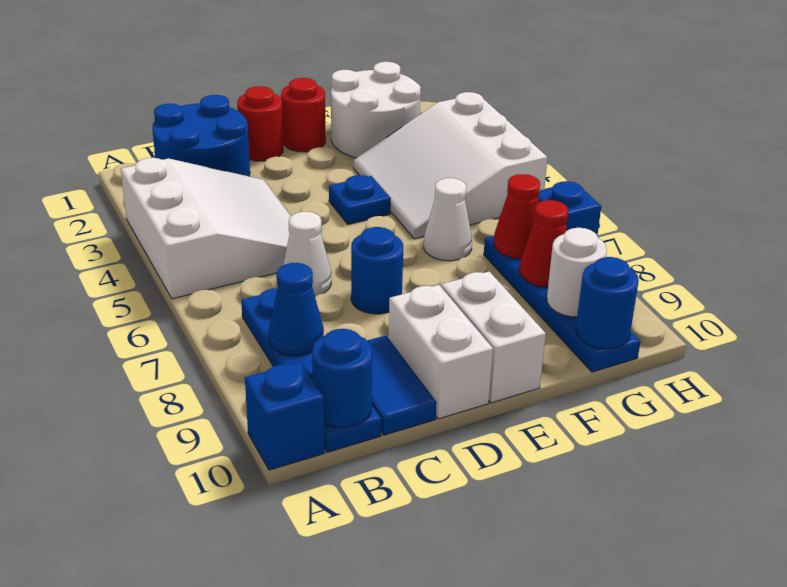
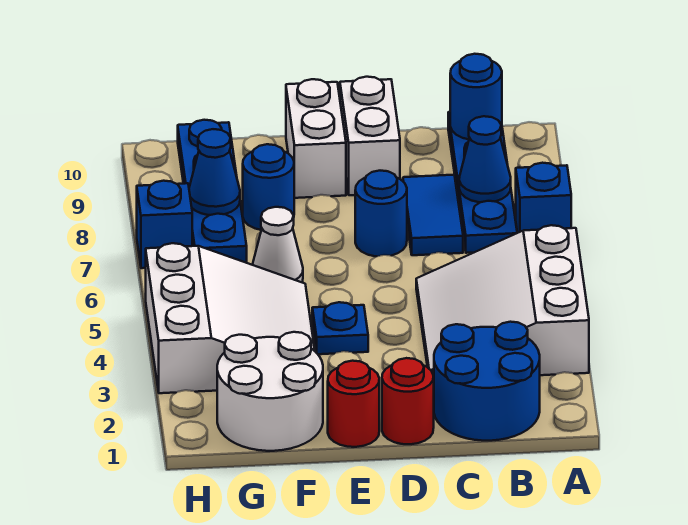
blue 1x1 brick [245,362,325,470] -> blue 1x1 brick moved to [516,163,571,233]
white 1x1 cone [283,212,331,296] -> none
blue 1x2 tile [367,335,437,435] -> blue 1x2 tile moved to [403,175,463,255]
red 1x1 cone [494,174,540,259] -> none
red 1x1 cone [520,200,568,287] -> blue 1x1 cone [189,129,240,215]
white 1x1 round brick [547,228,607,317] -> none
blue 1x1 round brick [576,257,639,349] -> blue 1x1 round brick moved to [243,144,294,230]

